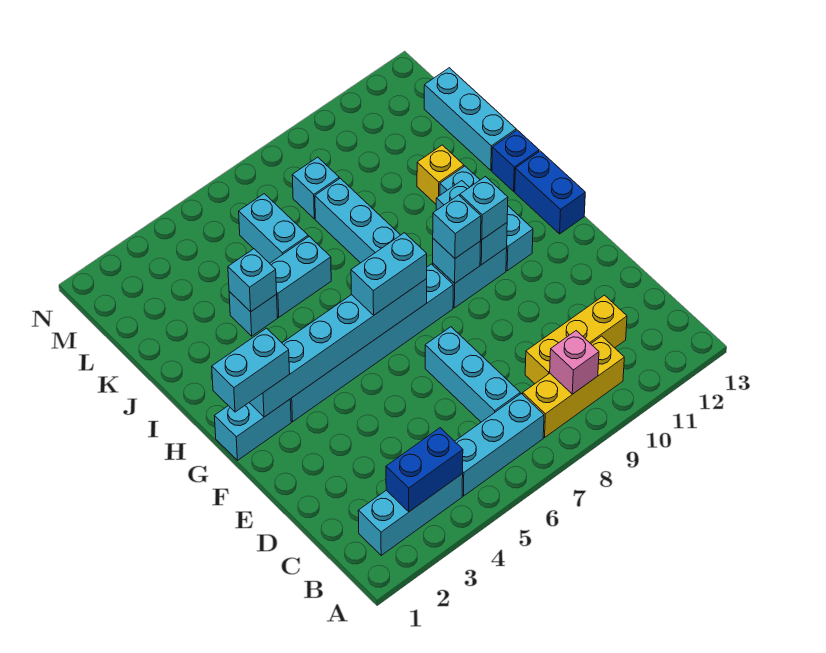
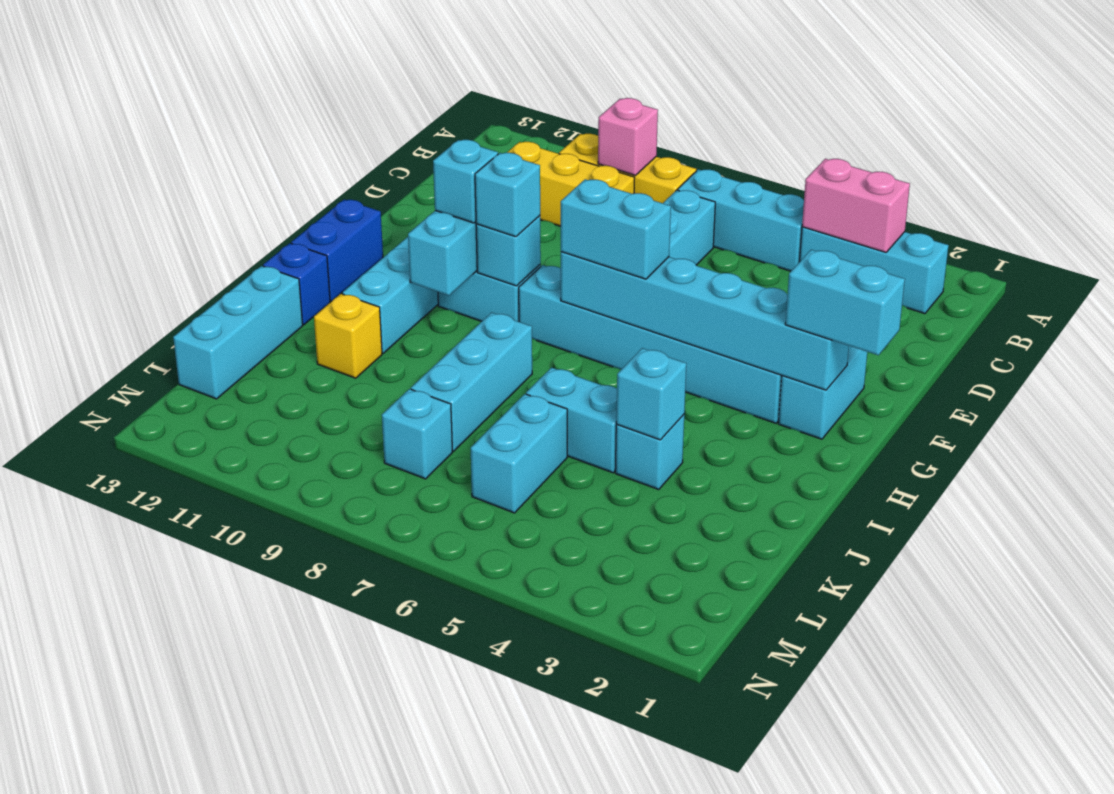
blue 1x2 brick [386,428,463,512] -> pink 1x2 brick [802,159,910,252]
cyan 1x2 brick [215,399,291,460] -> cyan 1x2 brick turned to [778,346,867,439]

